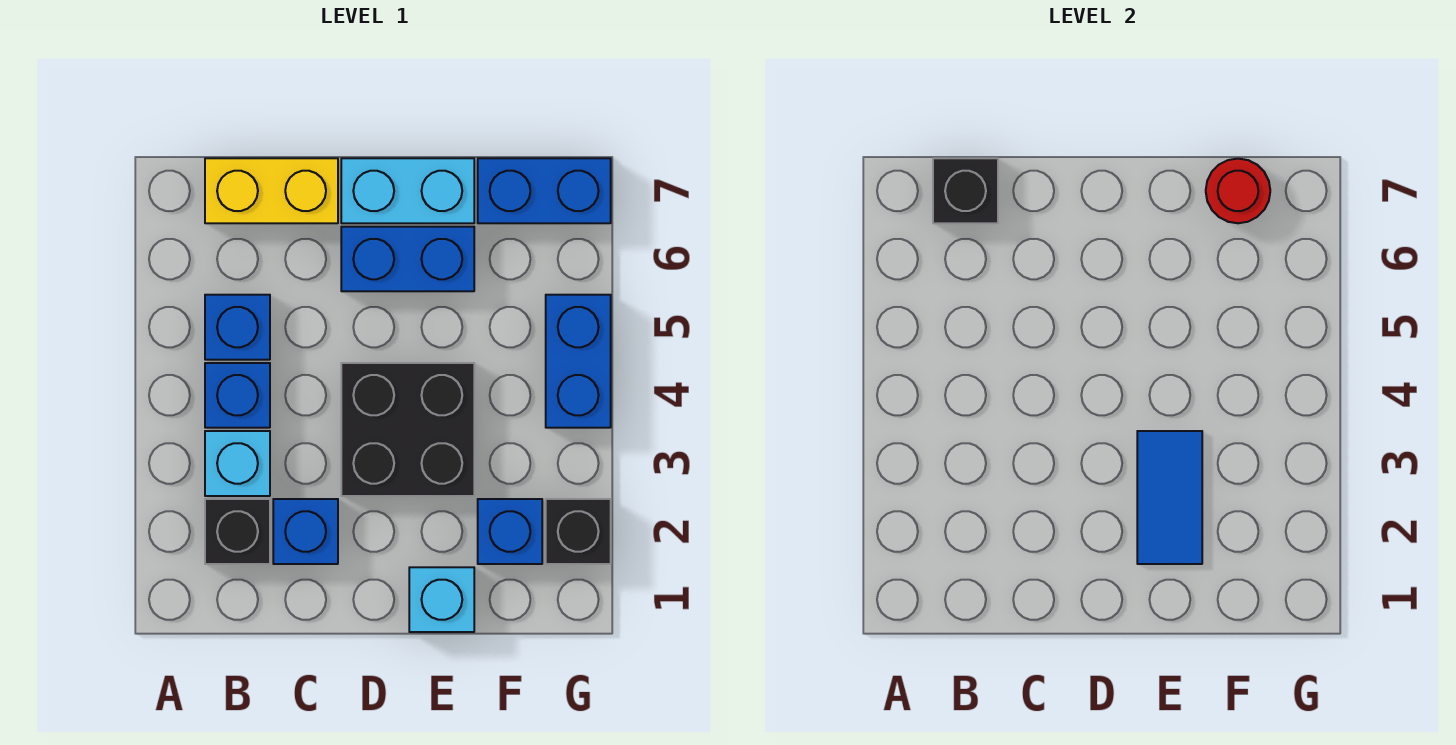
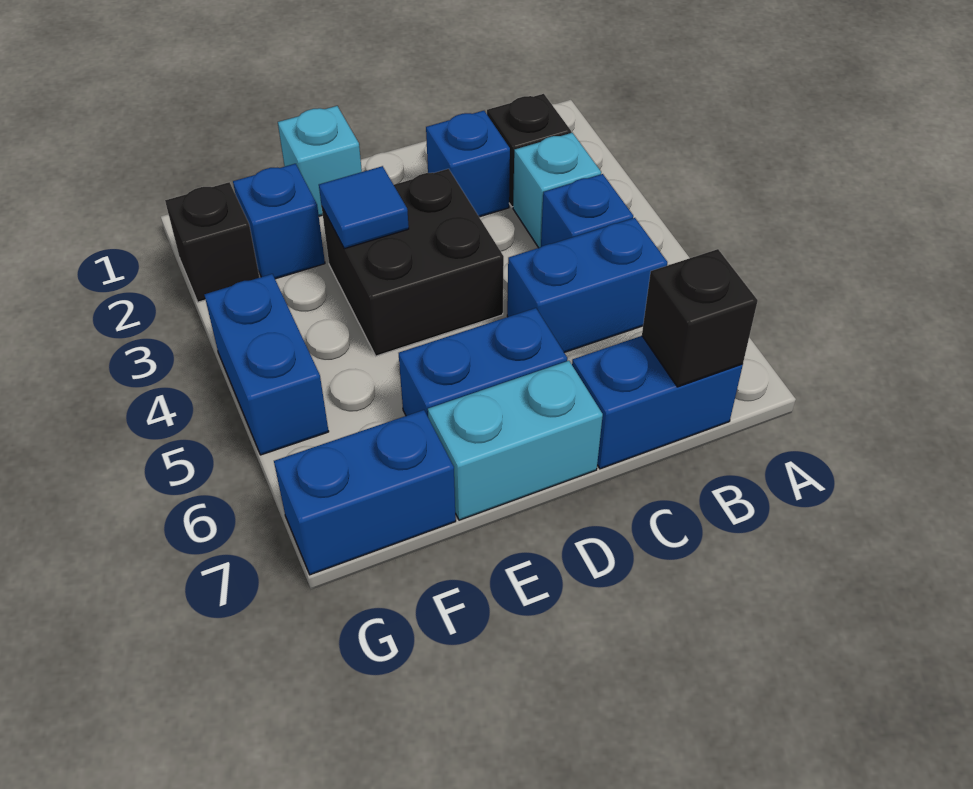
blue 1x1 brick [205,295,270,360] -> blue 1x2 brick [507,218,667,352]
yellow 1x2 brick [205,158,338,223] -> blue 1x2 brick [572,336,743,469]
blue 1x2 tile [1137,431,1202,564] -> blue 1x1 tile [319,166,409,249]
red 1x1 round brick [1206,159,1270,223] -> none

